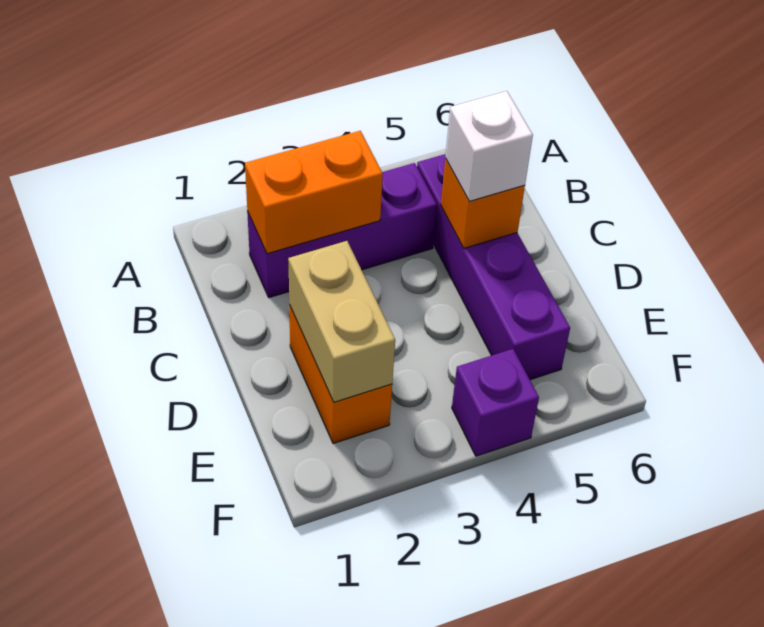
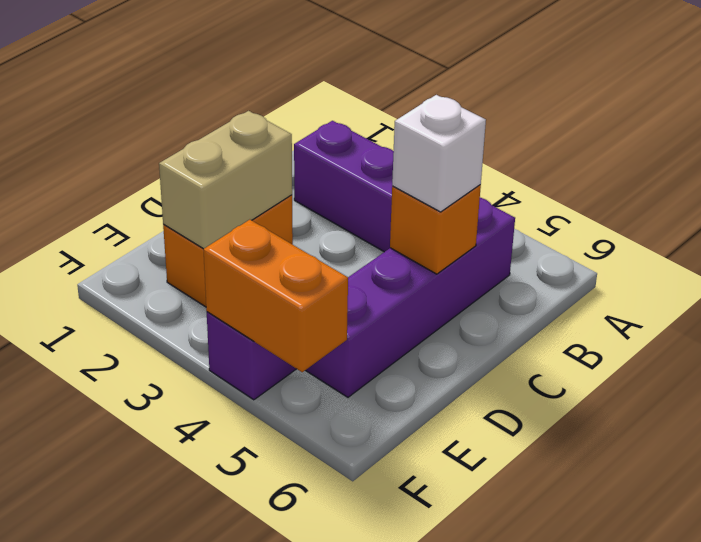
orange 1x2 brick [245,131,383,254] -> orange 1x2 brick moved to [203,220,348,372]

